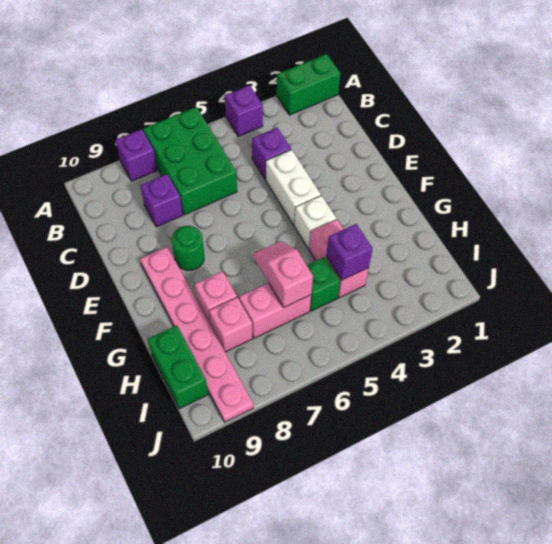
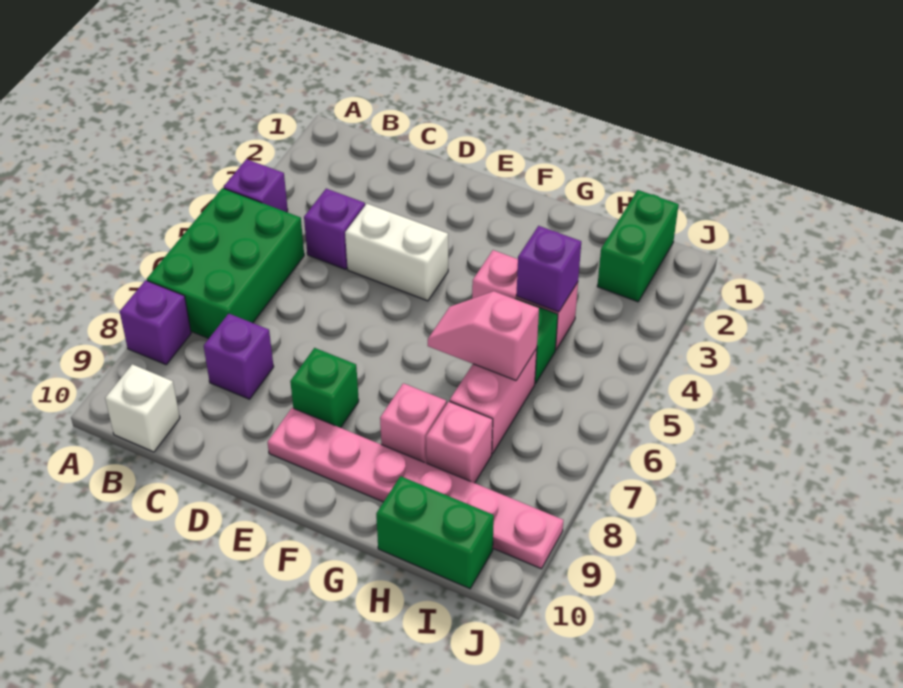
green 1x2 brick [277,54,340,115] -> green 1x2 brick moved to [597,190,679,302]
green 2x3 brick [143,107,237,215] -> green 2x3 brick turned to [147,188,304,339]
green 1x1 round brick [172,226,204,270] -> green 1x1 brick [290,348,359,428]
white 1x1 brick [294,196,336,249] -> white 1x1 brick moved to [105,364,180,452]

